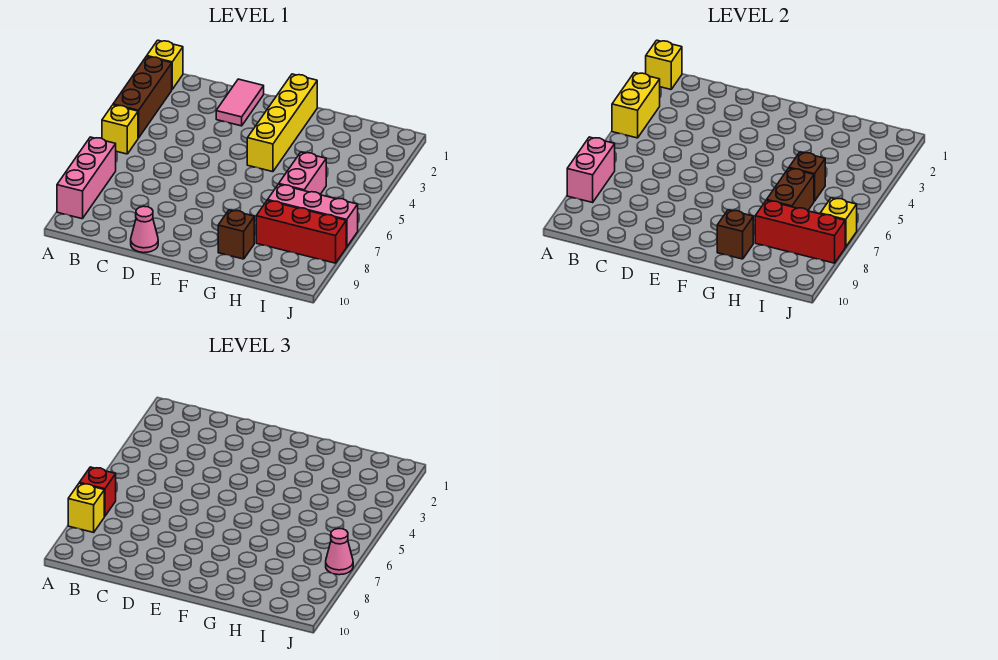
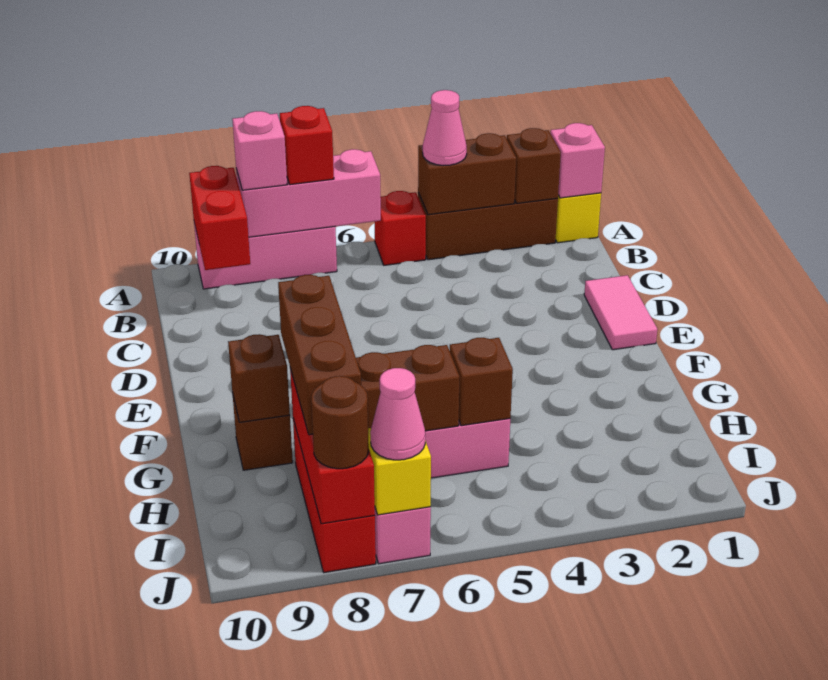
yellow 1x1 brick [646,40,682,89] -> pink 1x1 brick [550,123,605,198]
none -> brown 1x1 brick [507,128,561,203]
yellow 1x2 brick [612,73,660,138] -> brown 1x2 brick [418,133,516,215]
yellow 1x1 brick [102,105,138,154] -> red 1x1 brick [375,191,426,265]
pink 1x2 brick [567,137,615,202] -> pink 1x3 brick [236,149,381,237]
yellow 1x1 brick [68,483,104,532] -> pink 1x1 brick [232,111,287,190]
none -> red 1x2 brick [189,166,250,270]
pink 1x2 tile [216,79,264,126] -> pink 1x2 tile turned to [584,275,657,350]
pink 1x1 cone [131,206,158,253] -> pink 1x1 cone moved to [423,90,467,165]
yellow 1x4 brick [247,74,317,172] -> none
none -> brown 1x3 brick [278,275,361,435]
none -> brown 1x1 round brick [311,376,369,469]

